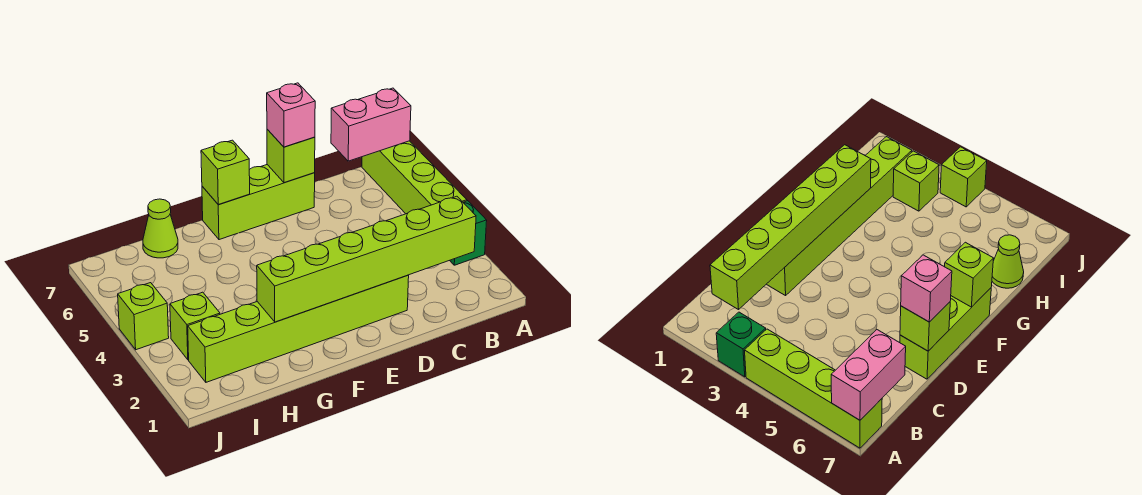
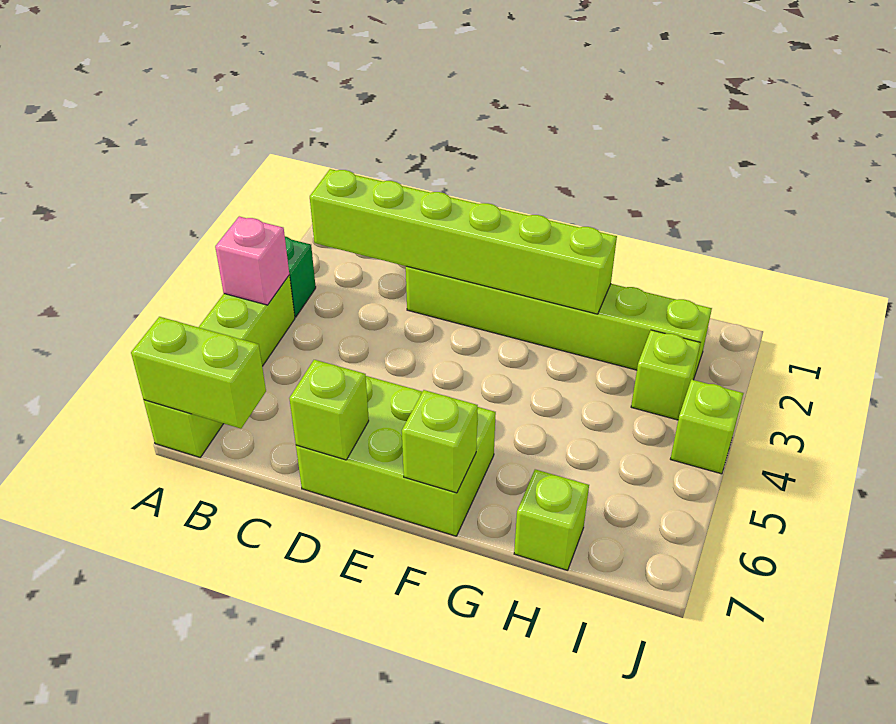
pink 1x2 brick [331,88,411,161] -> lime 1x2 brick [131,317,266,429]
lime 1x3 brick [202,165,315,240] -> lime 2x3 brick [296,376,496,536]
pink 1x1 brick [267,83,315,147] -> pink 1x1 brick moved to [215,217,289,305]
lime 1x1 cone [143,199,178,258] -> lime 1x1 brick [514,469,589,570]

